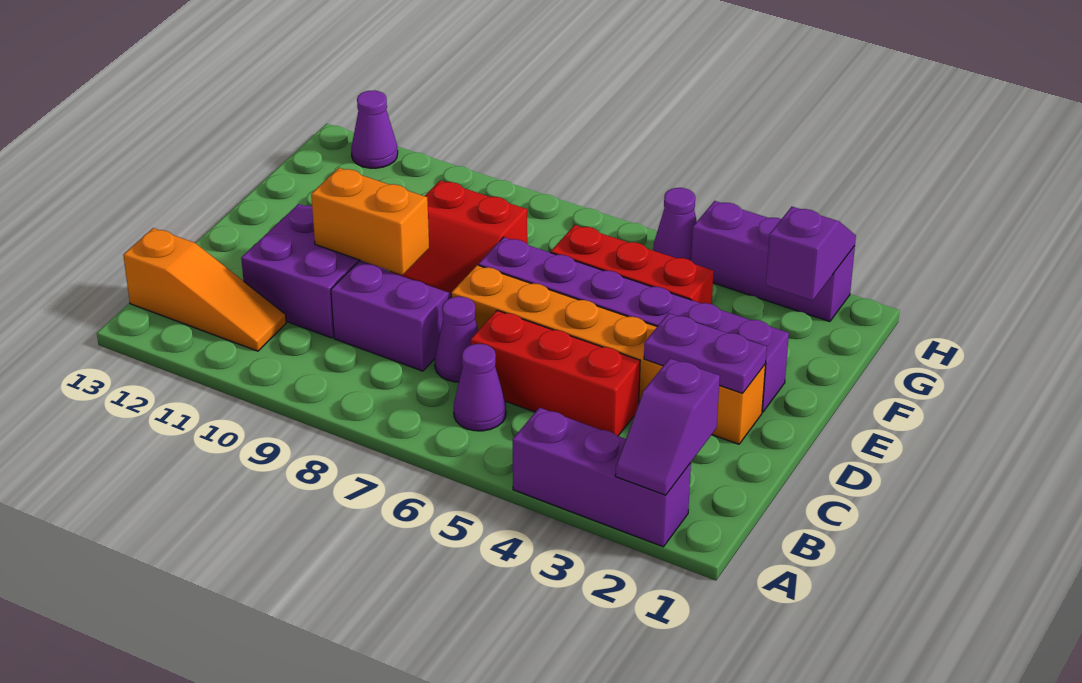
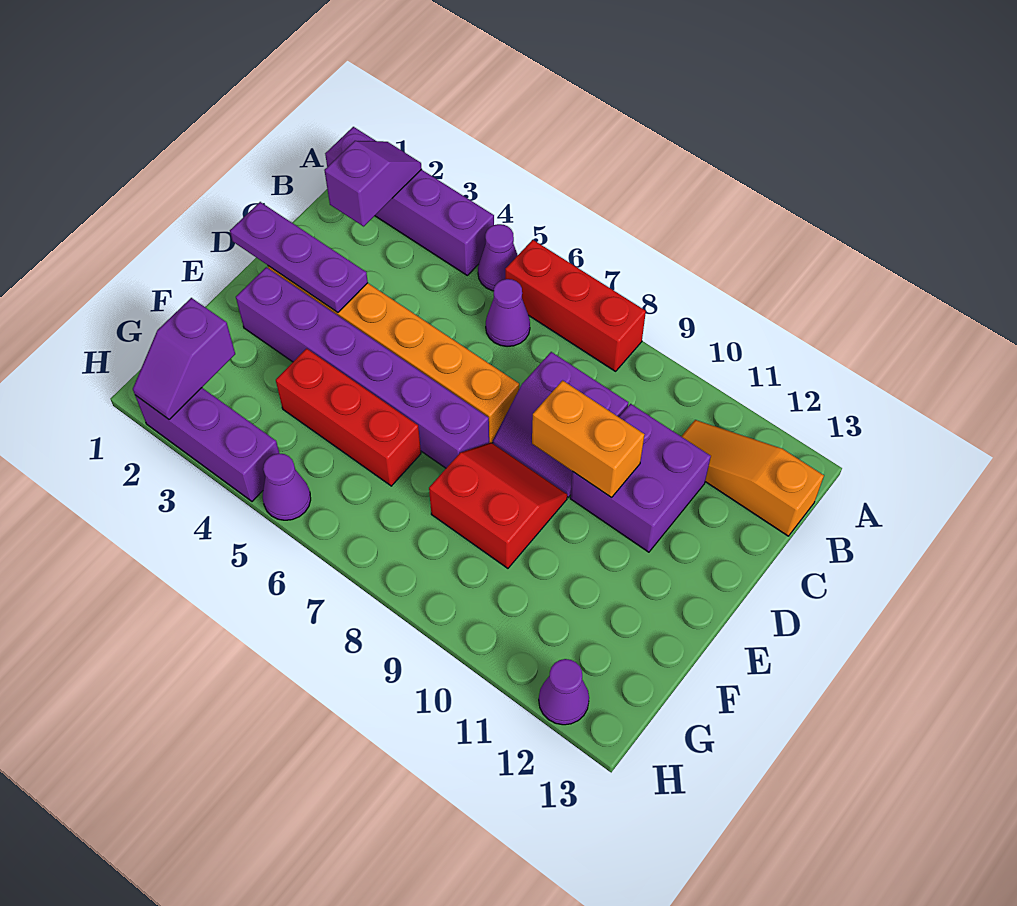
purple 1x3 brick [513,408,691,547] -> purple 1x4 brick [325,127,494,275]
red 1x3 brick [471,310,640,436] -> red 1x3 brick moved to [505,240,646,371]
purple 1x1 cone [435,297,478,382] -> purple 1x1 cone moved to [478,224,518,291]
purple 1x2 plate [644,313,767,393] -> purple 1x3 plate [230,202,368,313]

